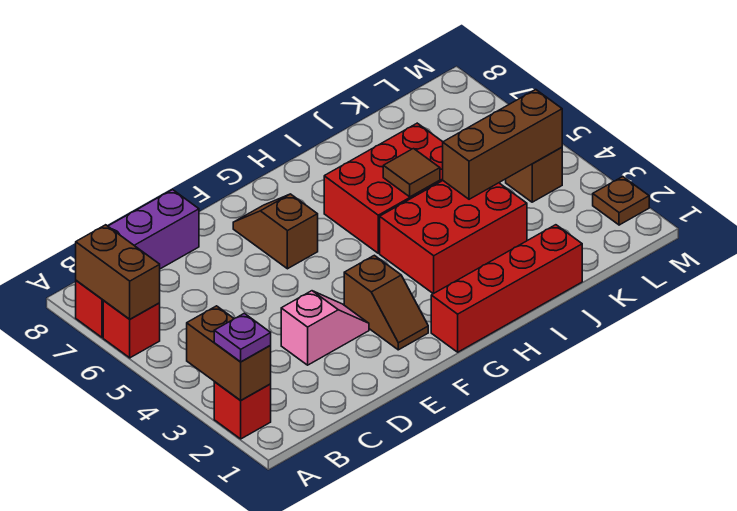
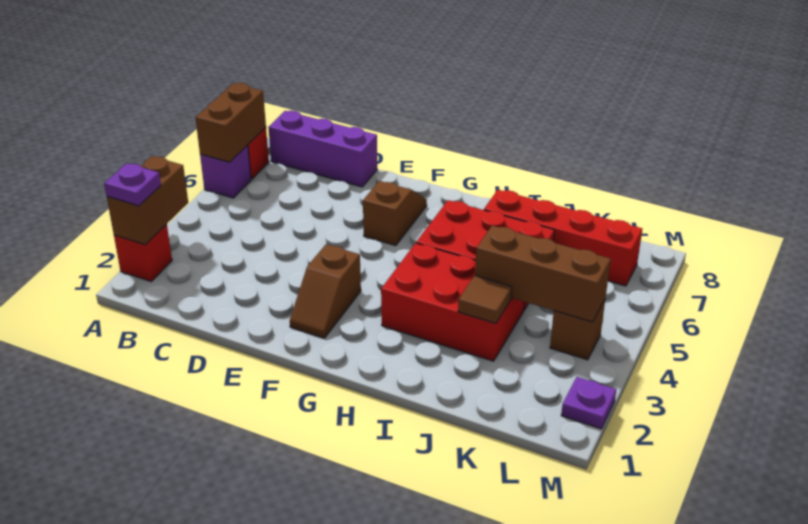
red 1x1 brick [103,300,160,358] -> purple 1x1 brick [200,145,251,198]
pink 1x2 slope [281,291,369,365] -> none
red 1x4 brick [431,225,582,352] -> red 1x4 brick moved to [484,190,642,286]
brown 1x1 tile [383,149,440,197] -> brown 1x1 tile moved to [458,276,512,323]
brown 1x1 plate [593,177,649,225] -> purple 1x1 plate [561,377,616,429]

